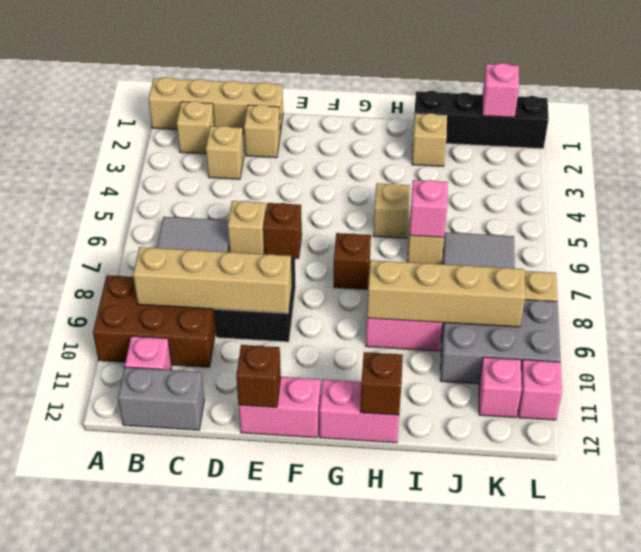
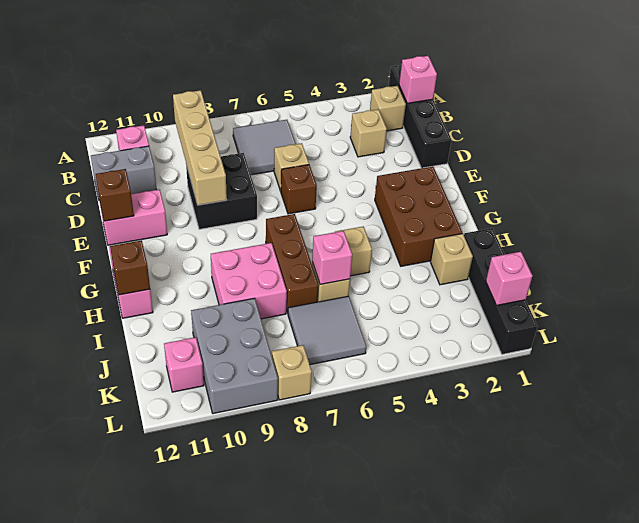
tan 1x4 brick [148,77,283,133] -> black 1x4 brick [389,65,451,168]
brown 2x3 brick [93,275,216,367] -> brown 2x3 brick moved to [375,166,462,266]
grey 1x2 brick [118,367,204,430] -> grey 1x2 brick turned to [91,146,157,200]
tan 1x1 brick [244,105,280,158] -> none
pink 1x2 brick [239,377,321,438] -> pink 1x2 brick turned to [100,189,167,245]
brown 1x1 brick [334,233,371,290] -> brown 1x3 brick [266,214,319,313]
tan 1x4 brick [367,260,525,327] -> none
pink 1x1 brick [518,360,562,420] -> pink 1x1 brick moved to [399,56,437,103]

